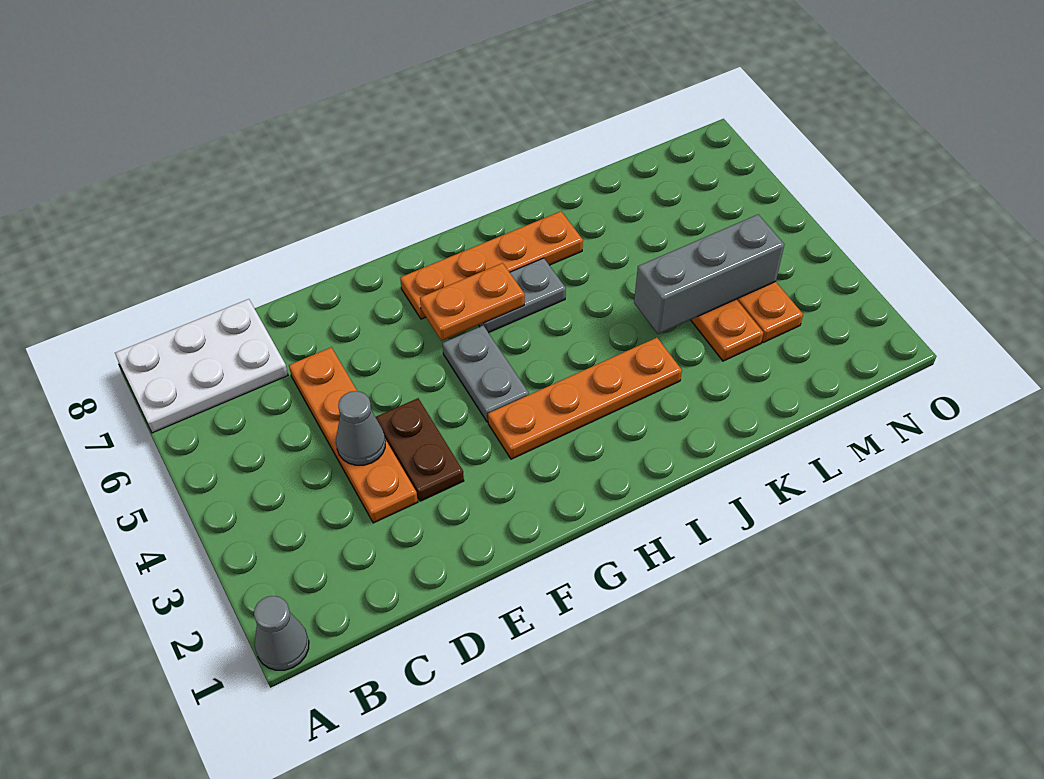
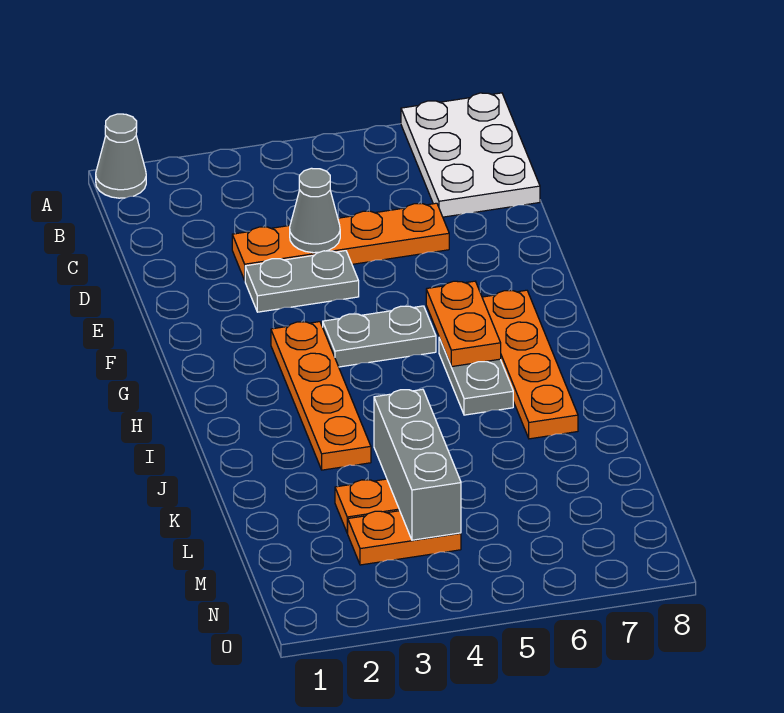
brown 1x2 plate [376,398,464,501] -> grey 1x2 plate [245,251,359,312]

